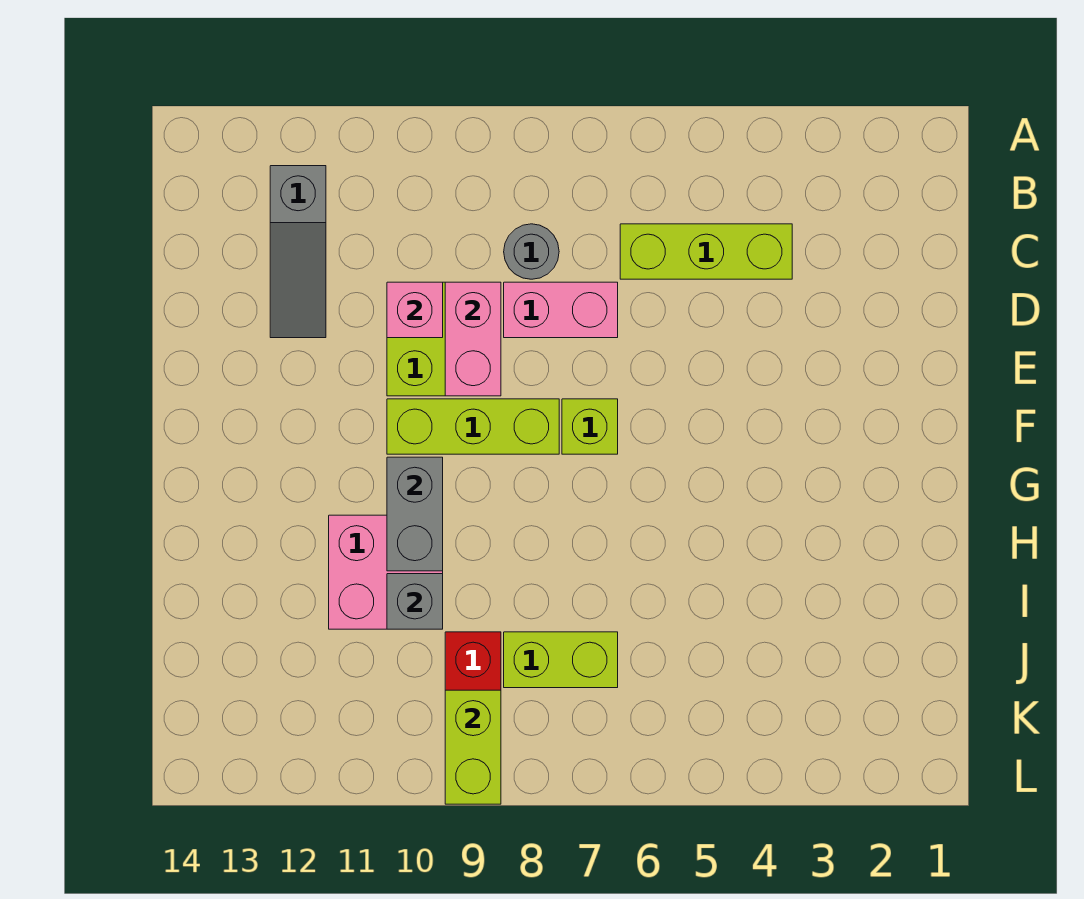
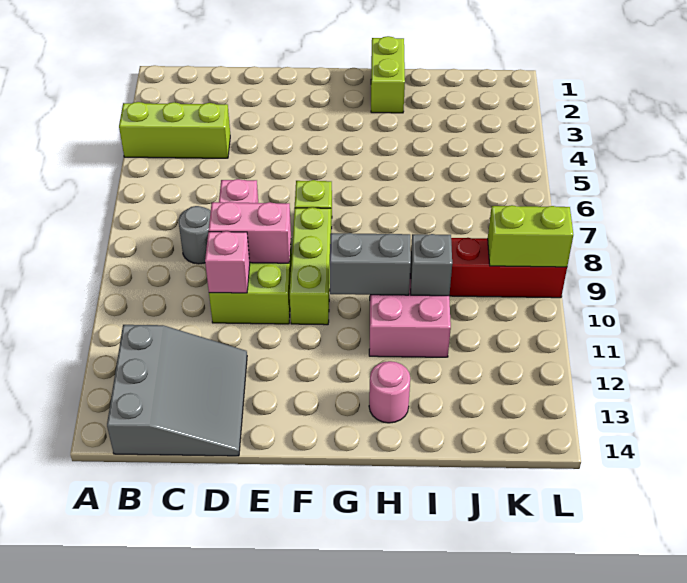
grey 1x3 slope [270,166,326,338] -> grey 3x3 slope [107,325,247,456]
lime 1x3 brick [620,224,792,279] -> lime 1x3 brick turned to [119,102,230,158]
none -> pink 1x1 round brick [369,361,410,423]
lime 1x2 brick [504,632,618,688] -> lime 1x2 brick moved to [371,36,405,113]

